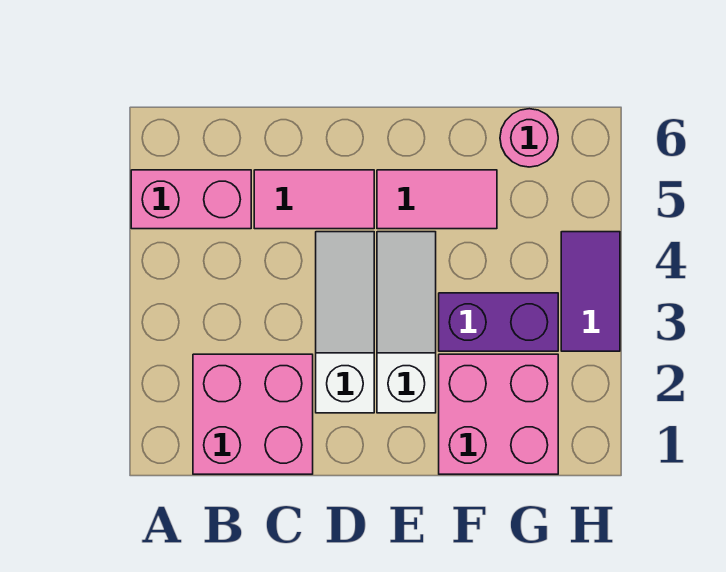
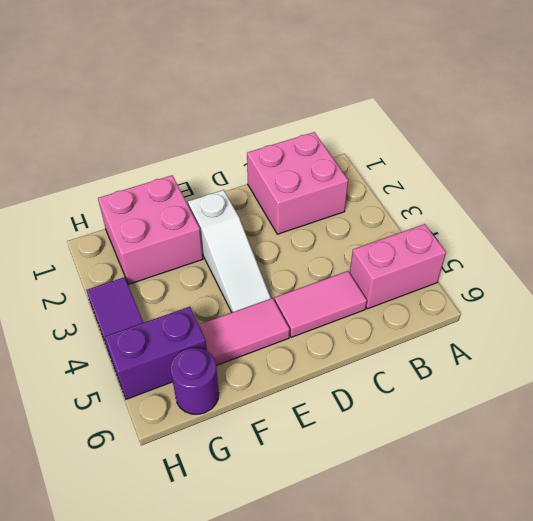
white 1x3 slope [316,232,374,413] -> none
purple 1x2 brick [439,293,558,351] -> purple 1x2 brick moved to [105,307,207,399]
pink 1x1 round brick [500,109,558,167] -> purple 1x1 round brick [170,348,219,414]

